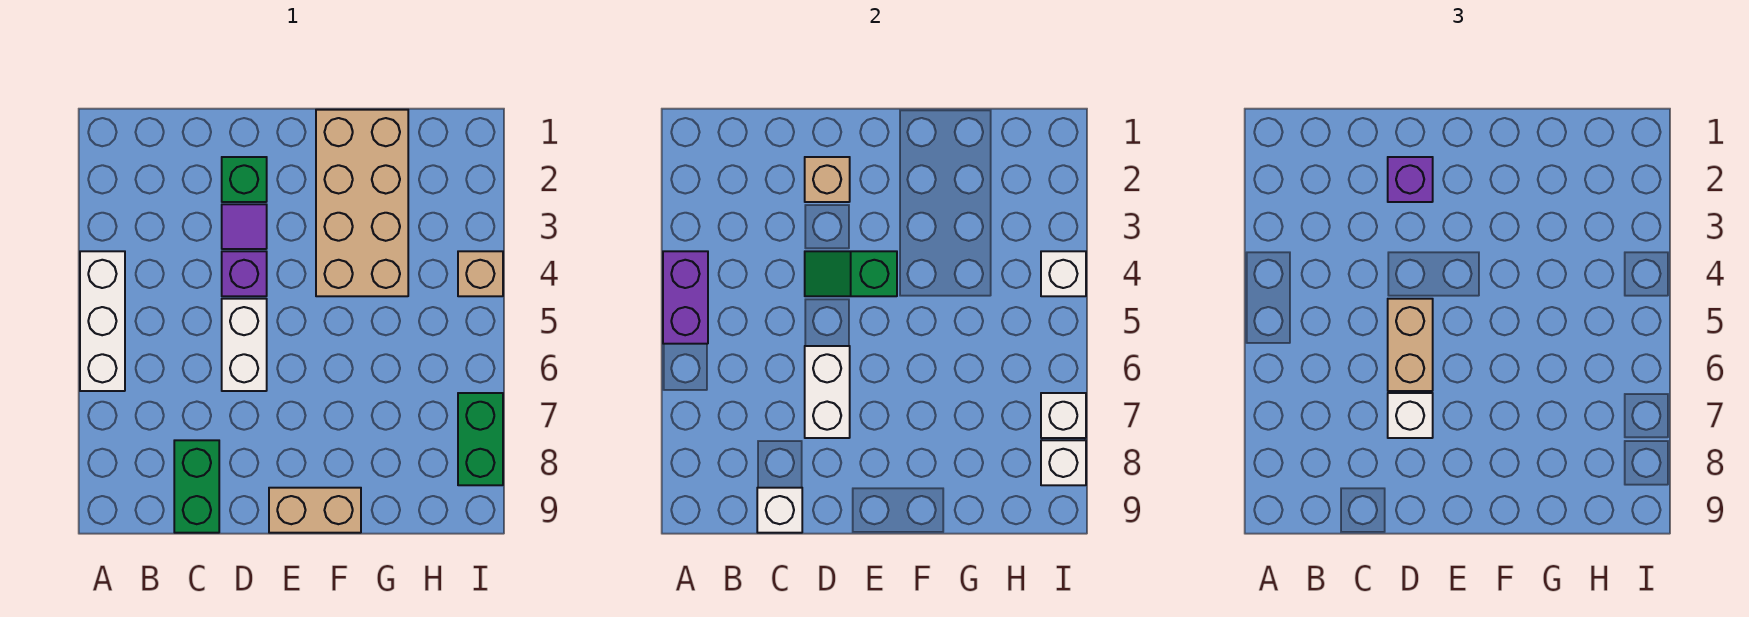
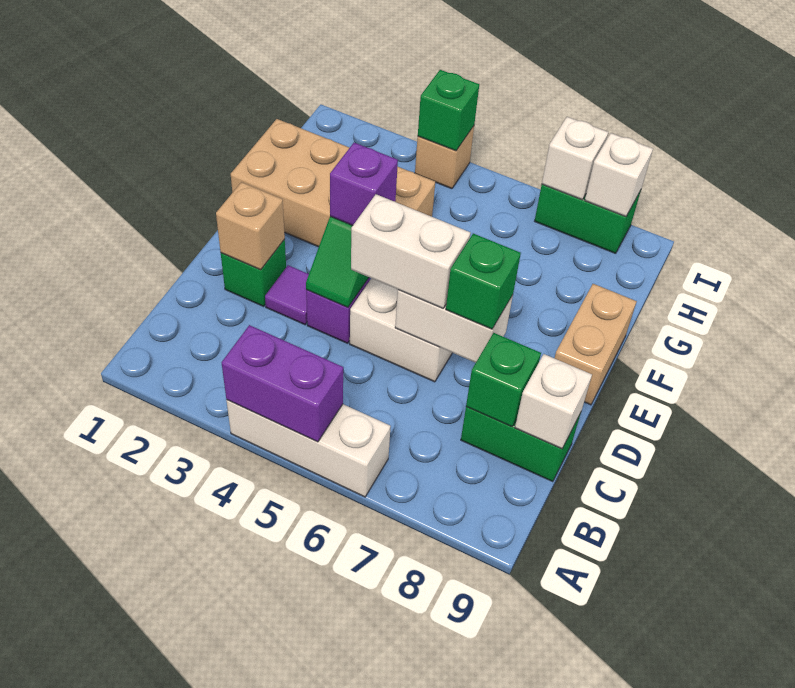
none -> green 1x1 brick [466,333,541,427]
purple 1x1 brick [1388,157,1433,202] -> purple 1x1 brick moved to [330,143,398,225]
tan 1x2 brick [1388,299,1433,391] -> white 1x2 brick [351,194,471,308]
white 1x1 brick [1388,393,1433,438] -> green 1x1 brick [446,234,521,329]
white 1x1 brick [1041,251,1086,296] -> green 1x1 brick [418,70,479,151]

